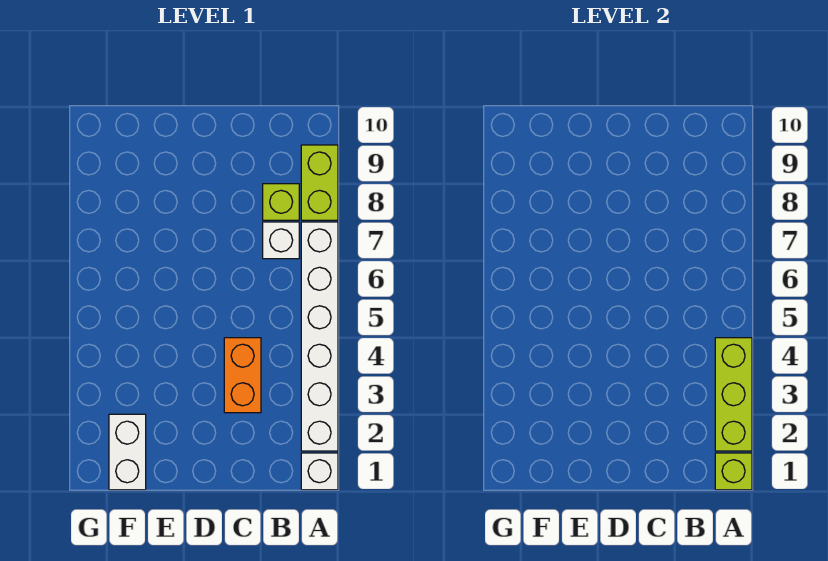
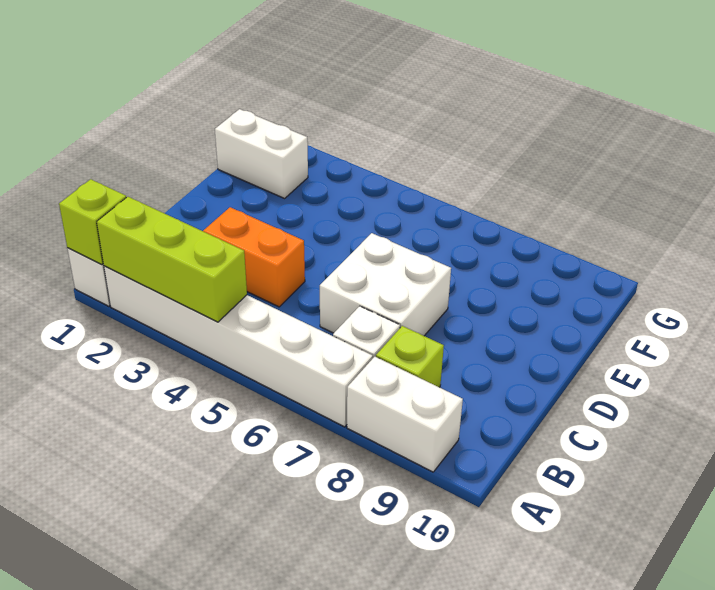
lime 1x2 brick [301,145,338,220] -> white 1x2 brick [347,357,463,472]
none -> white 2x2 brick [320,233,451,336]

